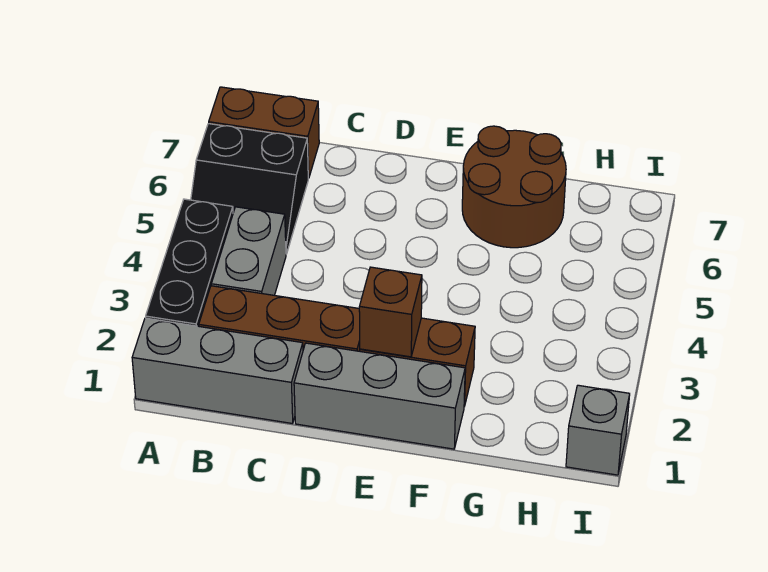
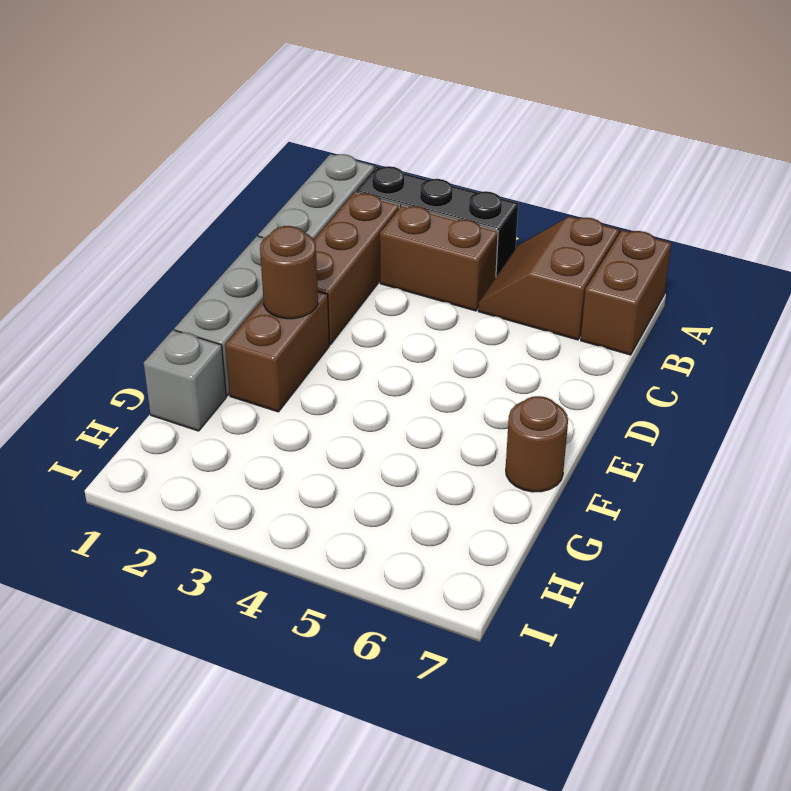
black 2x2 slope [191,124,308,254] -> brown 2x2 slope [478,216,619,340]
grey 1x2 brick [211,207,286,295] -> brown 1x2 brick [380,206,498,311]
brown 1x1 brick [359,267,422,357] -> brown 1x1 round brick [260,226,318,319]
brown 2x2 round brick [462,126,566,248] -> brown 1x1 round brick [506,396,568,492]
grey 1x1 brick [566,385,630,475] -> grey 1x1 brick moved to [144,330,226,431]

